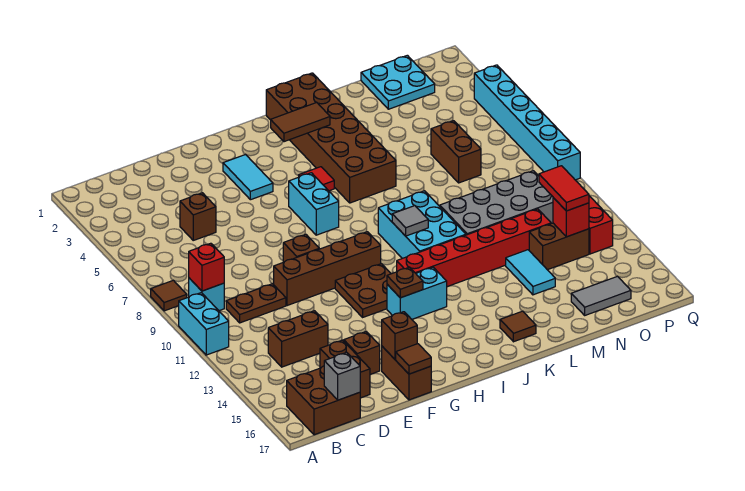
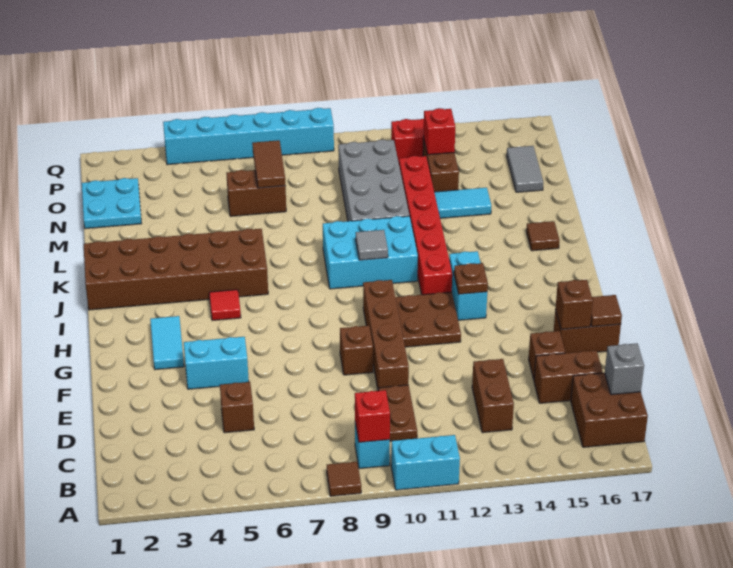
cyan 1x2 tile [223,154,273,200] -> cyan 1x2 tile turned to [150,316,184,370]
cyan 1x2 brick [289,173,339,235] -> cyan 1x2 brick moved to [184,337,249,389]
brown 1x2 tile [271,102,330,142] -> brown 1x2 tile moved to [252,140,285,188]
red 1x2 tile [539,166,589,211] -> none

